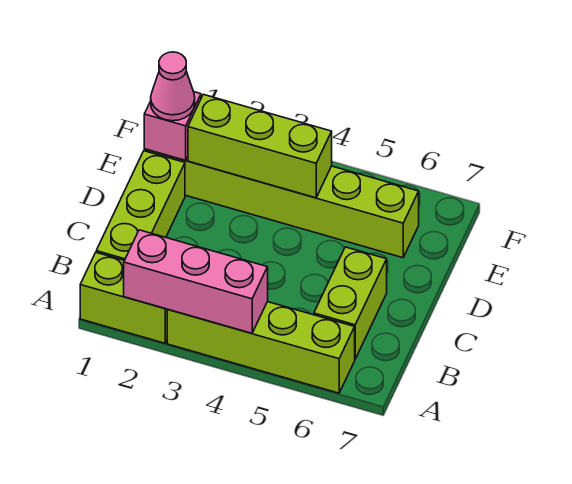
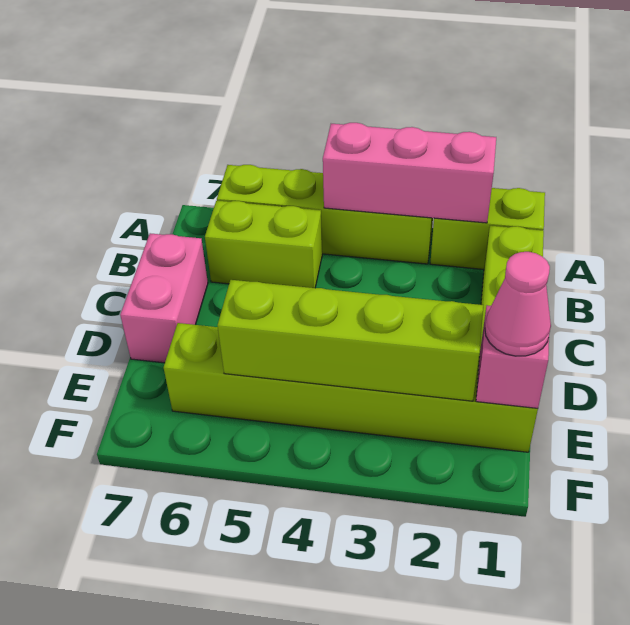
lime 1x2 brick [314,247,387,359] -> lime 1x2 brick turned to [205,201,322,288]
none -> pink 1x2 brick [120,233,208,363]
lime 1x3 brick [188,94,332,198] -> lime 1x4 brick [218,280,483,401]

